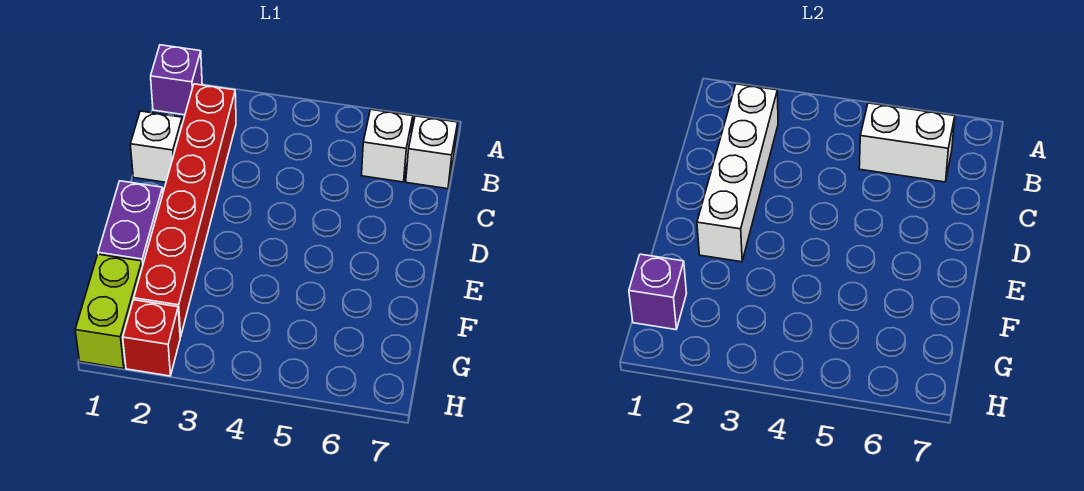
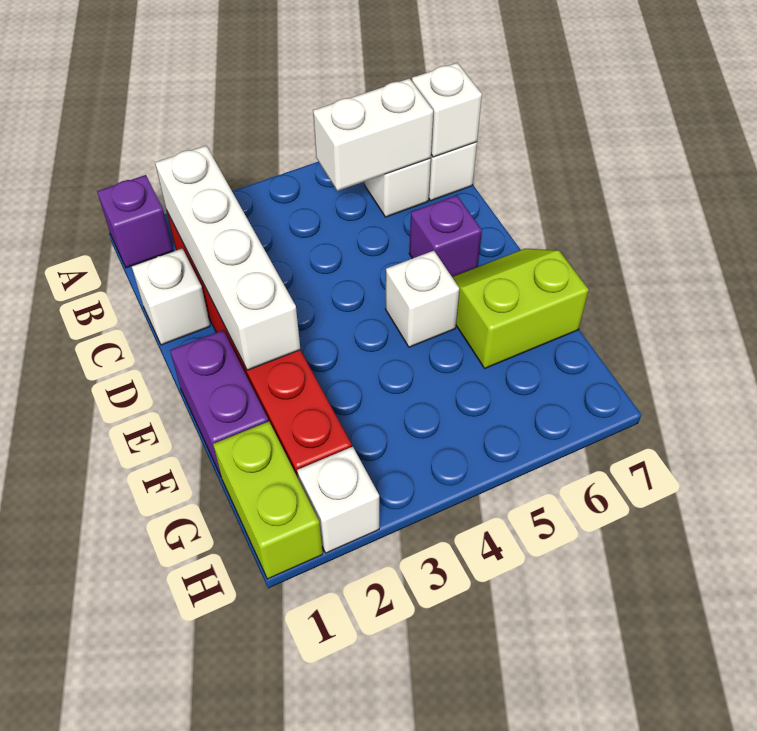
none -> white 1x1 brick [412,63,482,157]
none -> white 1x1 brick [386,251,459,347]
none -> lime 2x2 slope [452,249,589,368]
purple 1x1 brick [629,254,687,330] -> purple 1x1 brick moved to [409,195,482,277]
red 1x1 brick [123,300,180,376] -> white 1x1 brick [297,447,379,553]

